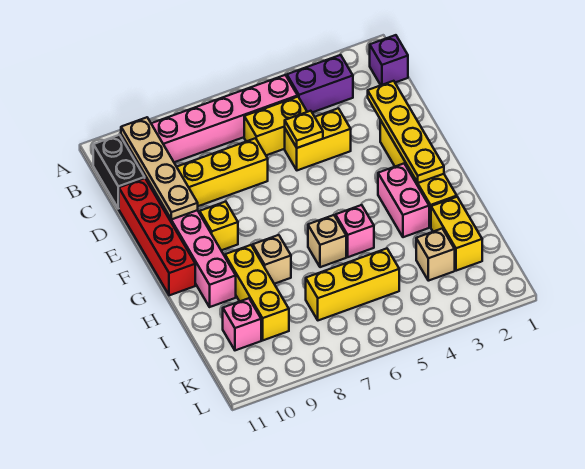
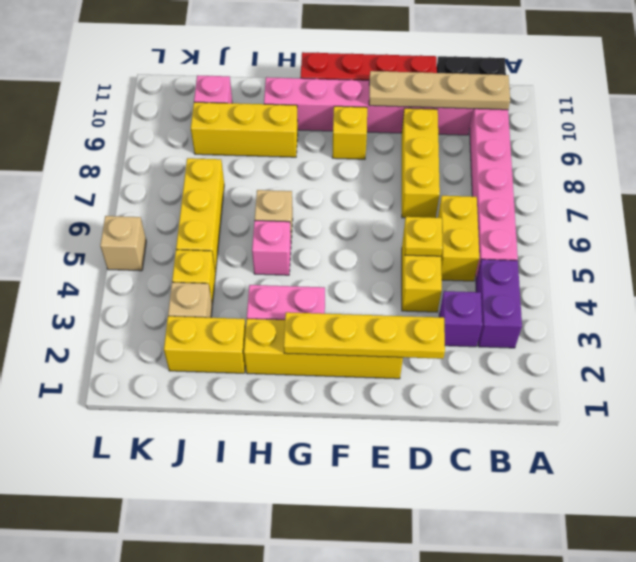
purple 1x1 brick [370,35,408,85] -> purple 1x1 brick moved to [439,291,482,347]
tan 1x1 brick [253,235,291,284] -> tan 1x1 brick moved to [100,216,146,271]
none -> yellow 1x1 brick [172,250,216,305]

